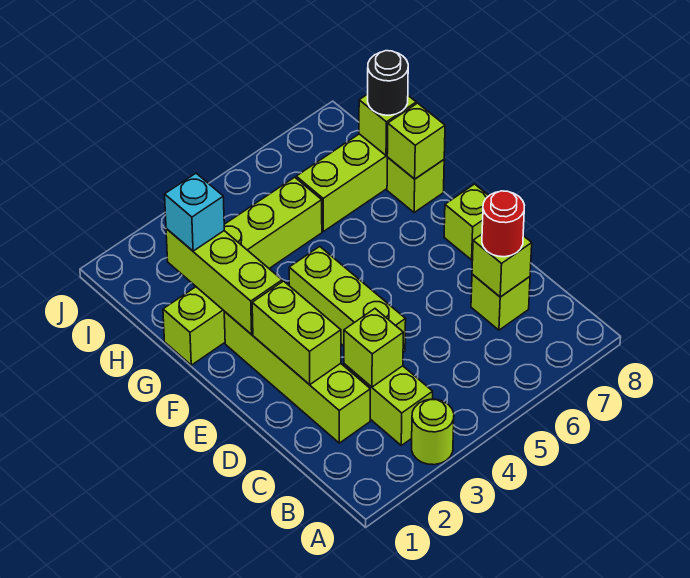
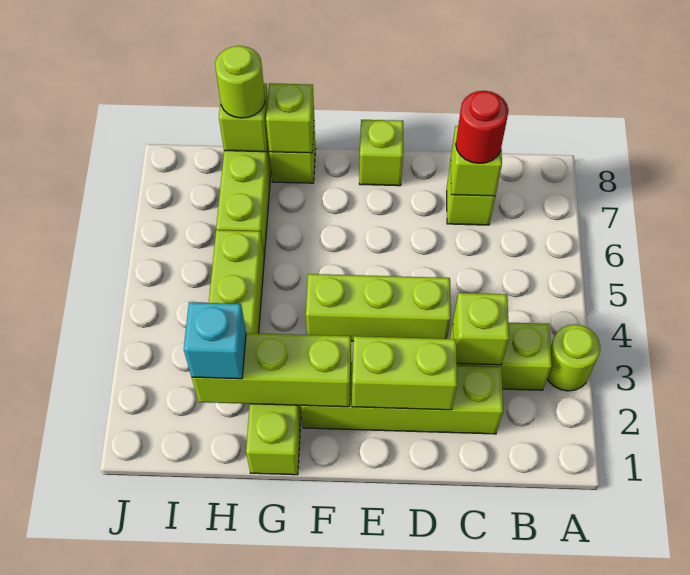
black 1x1 round brick [368,51,408,115] -> lime 1x1 round brick [215,46,265,118]

